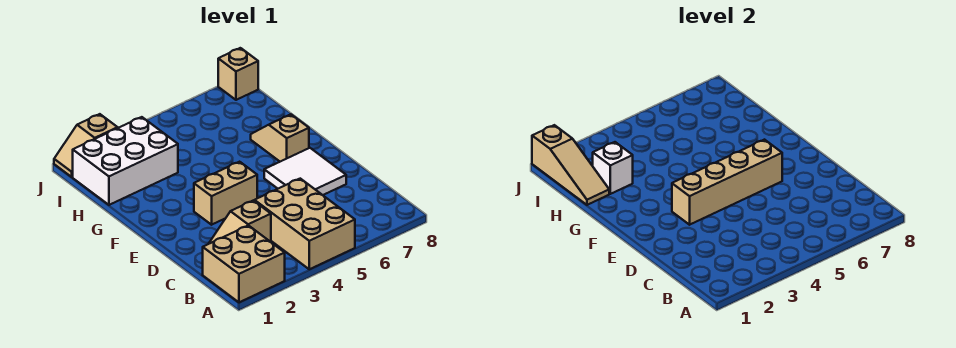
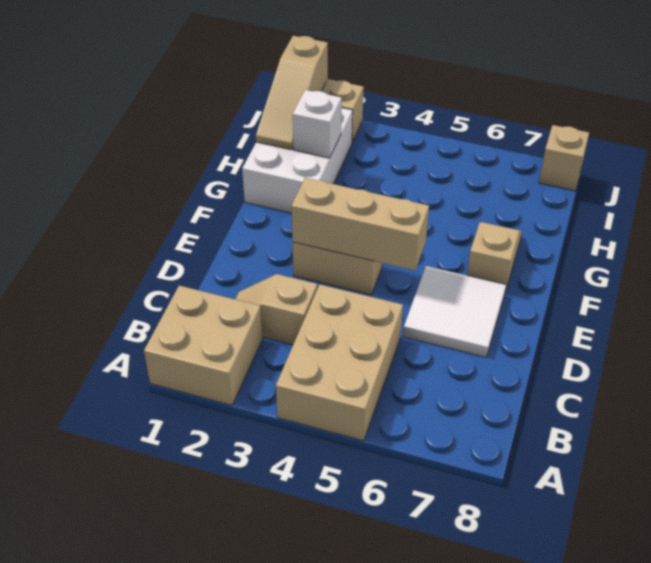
tan 1x4 brick [672,140,782,225] -> tan 1x3 brick [291,178,429,271]
white 2x3 brick [73,117,178,205] -> white 2x3 brick turned to [242,108,353,213]

